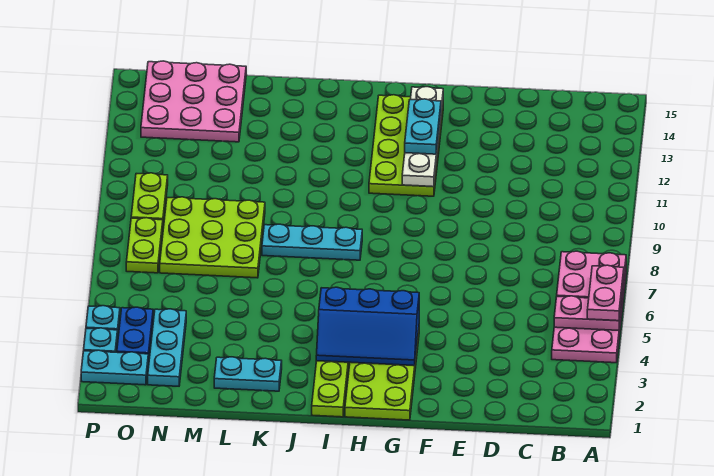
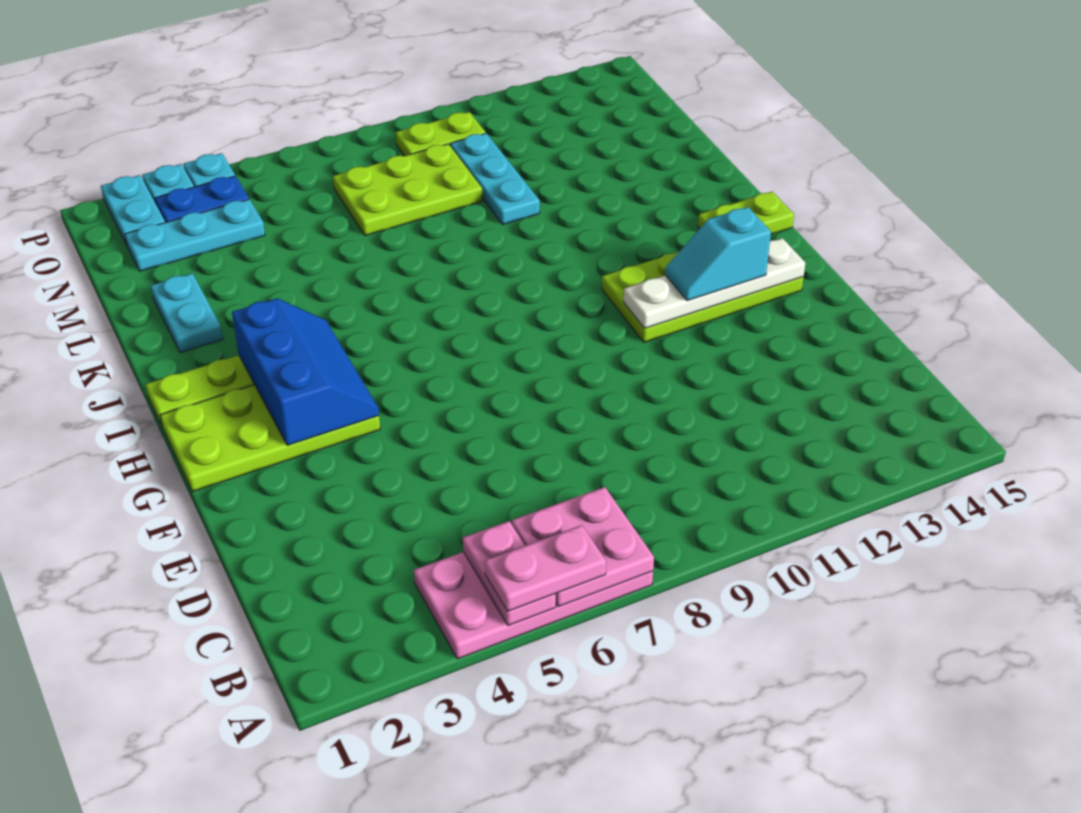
blue 2x3 slope [316,287,419,366] -> blue 2x3 slope turned to [232,298,379,445]
cyan 1x2 plate [405,99,441,154] -> cyan 1x2 slope [665,207,771,301]
cyan 1x3 plate [262,224,362,260] -> cyan 1x3 plate moved to [450,133,540,225]
lime 3x3 plate [160,197,265,278] -> lime 2x3 plate [333,144,483,236]
pink 3x3 plate [141,61,246,142] -> none
lime 1x2 plate [126,218,163,273] -> lime 1x2 plate moved to [698,192,794,234]

